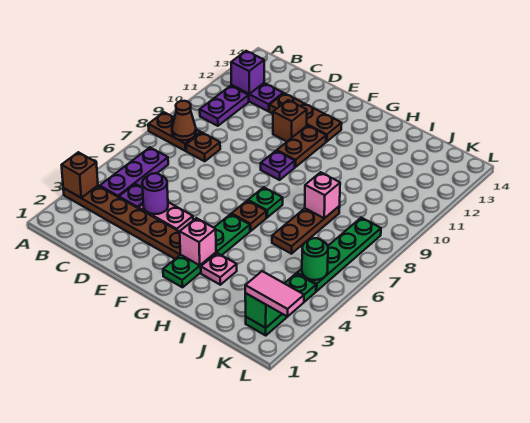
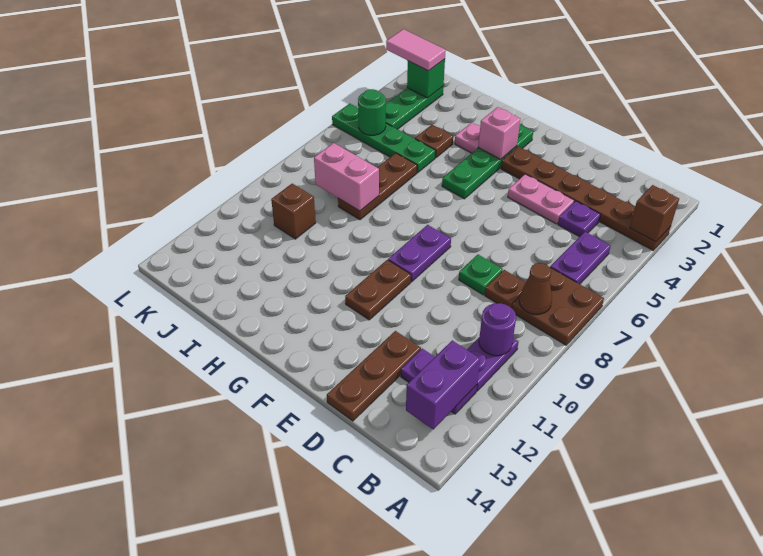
brown 1x2 plate [148,112,201,151] -> brown 2x2 plate [512,267,604,345]
purple 1x3 plate [100,147,168,197] -> purple 1x2 plate [550,232,611,284]
purple 1x1 brick [231,51,264,94] -> purple 1x2 brick [406,340,480,429]
purple 1x1 round brick [142,173,168,214] -> purple 1x1 round brick moved to [479,303,516,356]
brown 1x3 plate [269,93,342,142] -> brown 1x3 plate turned to [327,331,421,421]
brown 1x1 brick [273,100,307,142] -> brown 1x1 brick moved to [271,184,316,239]
purple 1x1 plate [261,151,295,180] -> purple 1x2 plate [388,225,451,282]
brown 1x1 plate [232,201,266,231] -> brown 1x1 plate moved to [415,125,453,158]
green 1x1 plate [248,187,283,217] -> green 1x1 plate moved to [459,255,503,295]
pink 1x1 brick [305,172,340,218] -> pink 1x2 brick [314,143,379,211]
green 1x4 plate [297,218,381,291] -> green 1x4 plate turned to [332,104,436,173]

